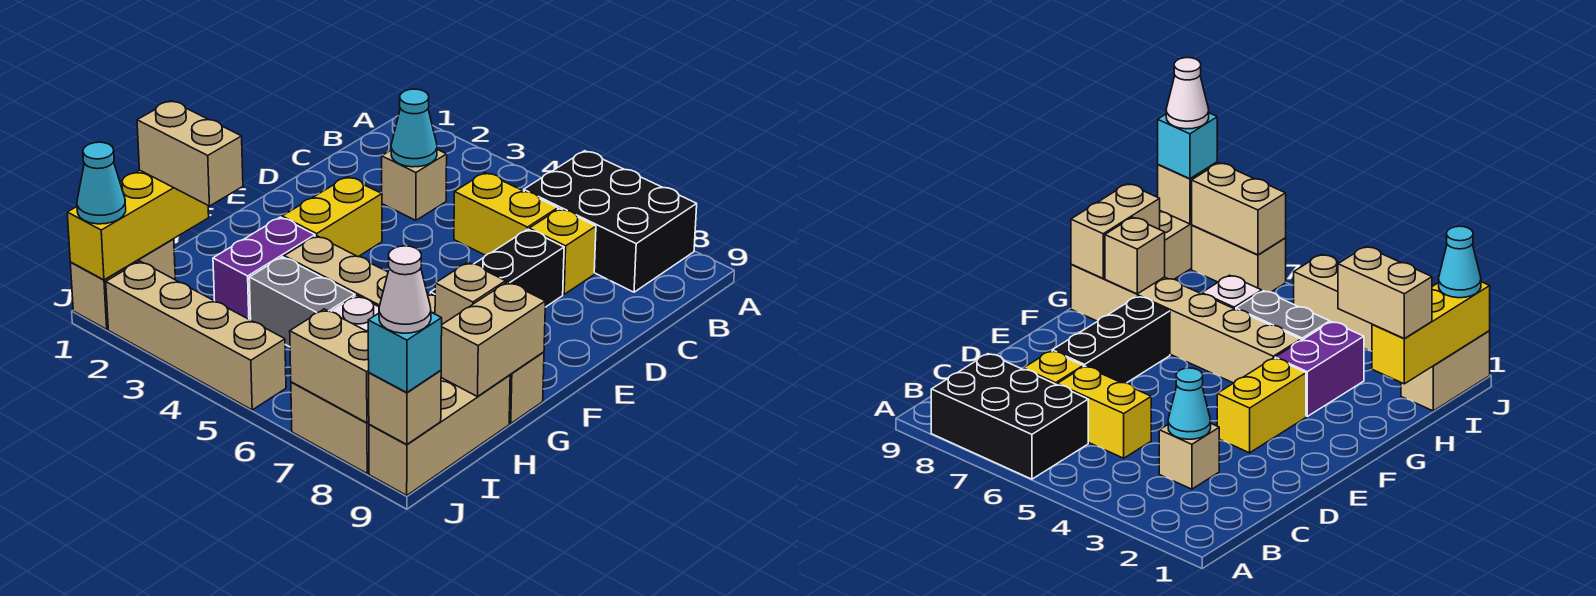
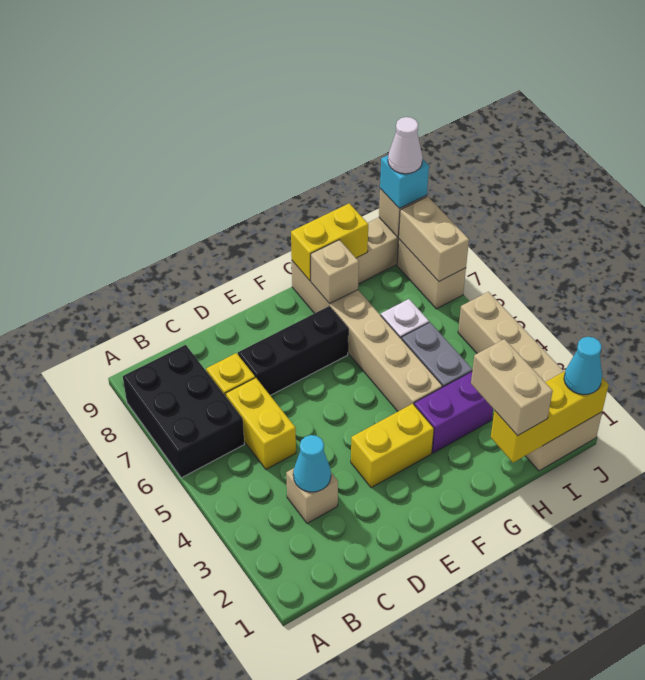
tan 1x2 brick [441,282,546,397] -> yellow 1x2 brick [291,203,368,281]

